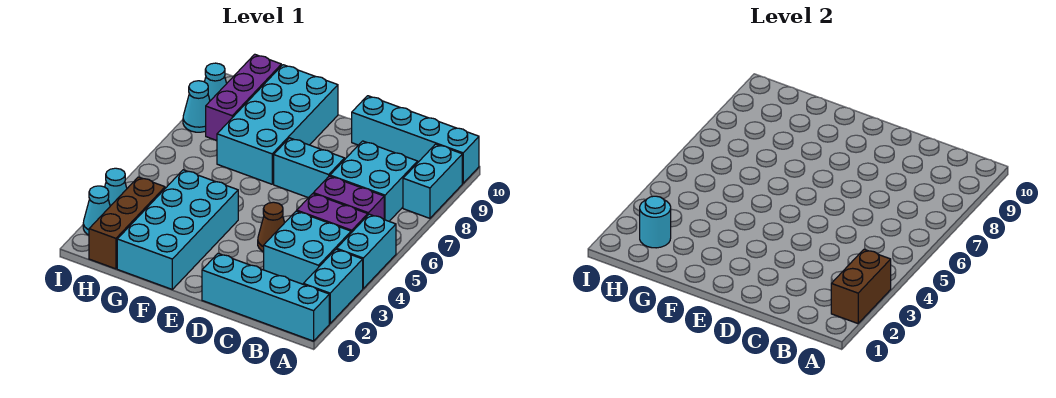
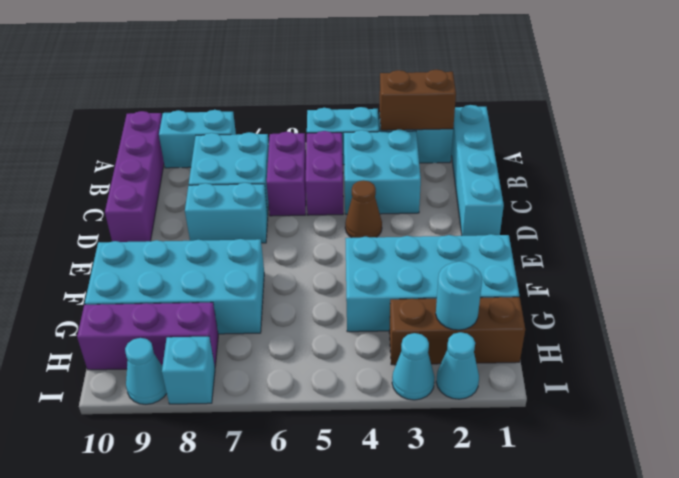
cyan 1x4 brick [352,96,479,183] -> purple 1x4 brick [105,111,164,242]
cyan 1x2 brick [274,138,345,198] -> cyan 1x2 brick turned to [185,183,268,243]
cyan 1x1 cone [183,81,210,132] -> cyan 1x1 brick [162,337,215,404]

